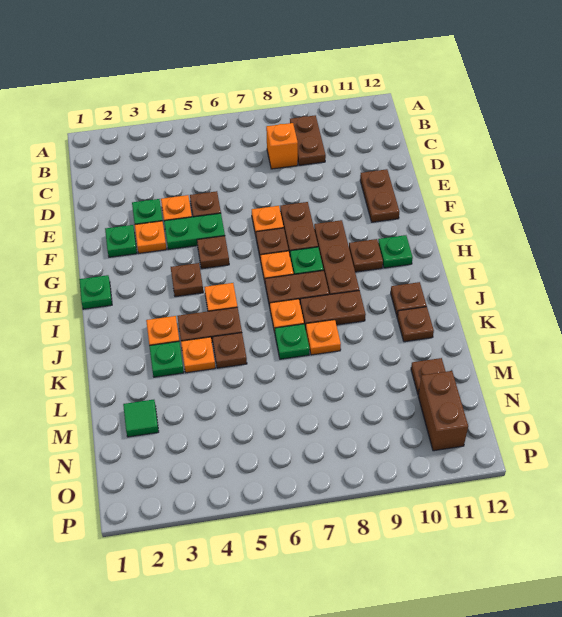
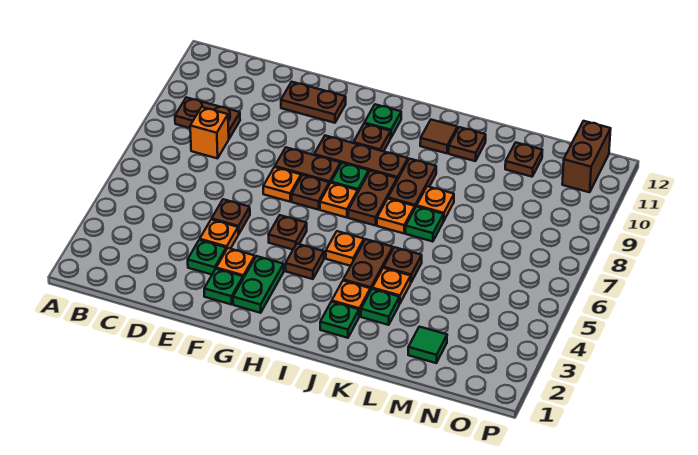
green 1x2 plate [164,213,225,250] -> green 1x2 plate moved to [233,256,284,313]
green 1x1 plate [79,275,112,309] -> green 1x1 plate moved to [320,302,359,338]
brown 1x1 plate [391,282,427,315] -> brown 1x1 tile [420,120,457,153]
brown 1x2 brick [418,371,468,451] -> brown 1x2 brick turned to [562,121,611,192]

